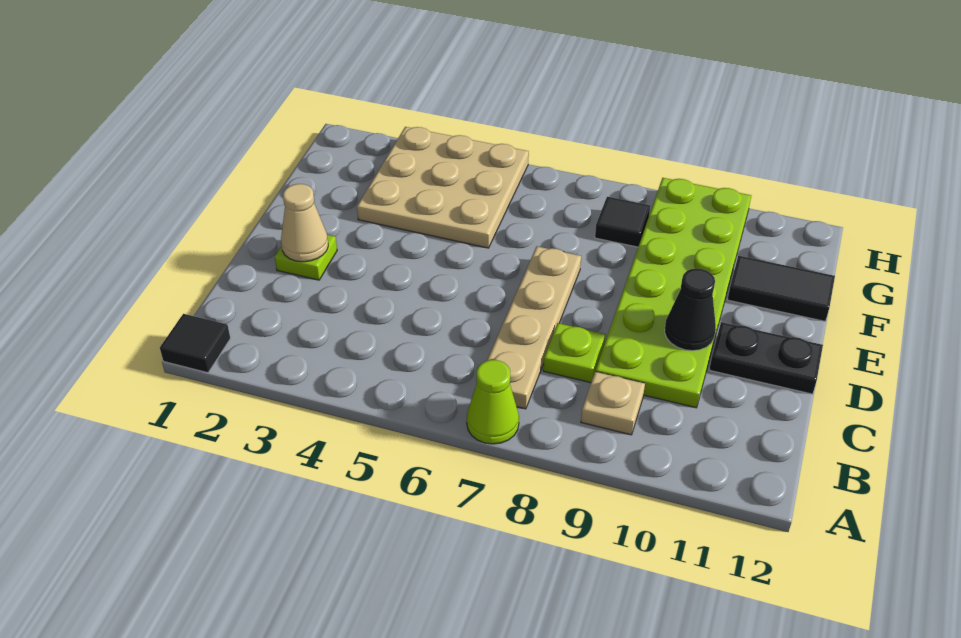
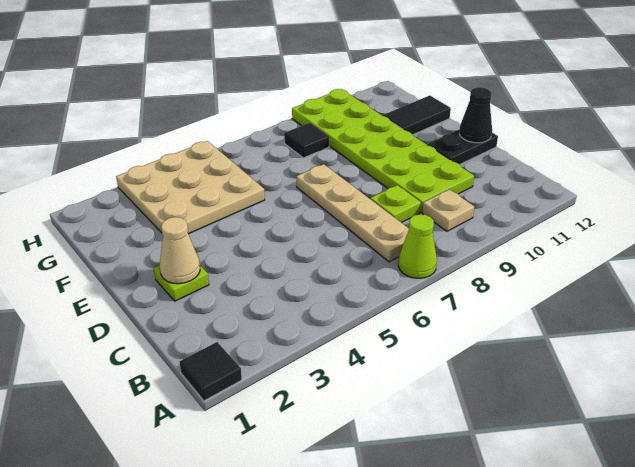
black 1x1 cone [665,268,716,351] -> black 1x1 cone moved to [459,87,492,143]

